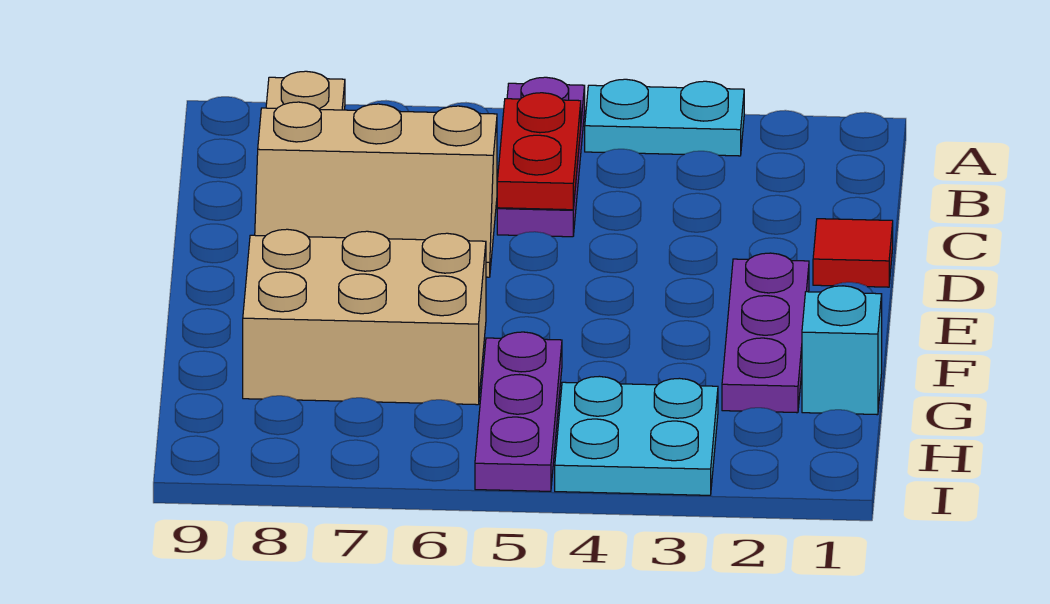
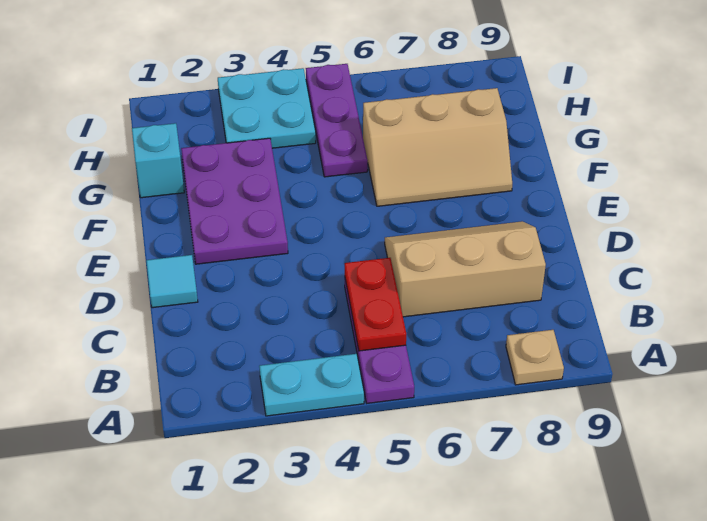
red 1x1 tile [813,219,893,287] -> cyan 1x1 tile [146,255,198,308]
purple 1x3 plate [722,253,809,413] -> purple 2x3 plate [181,138,288,264]
tan 2x3 brick [243,229,486,405] -> tan 2x3 slope [363,88,512,206]

